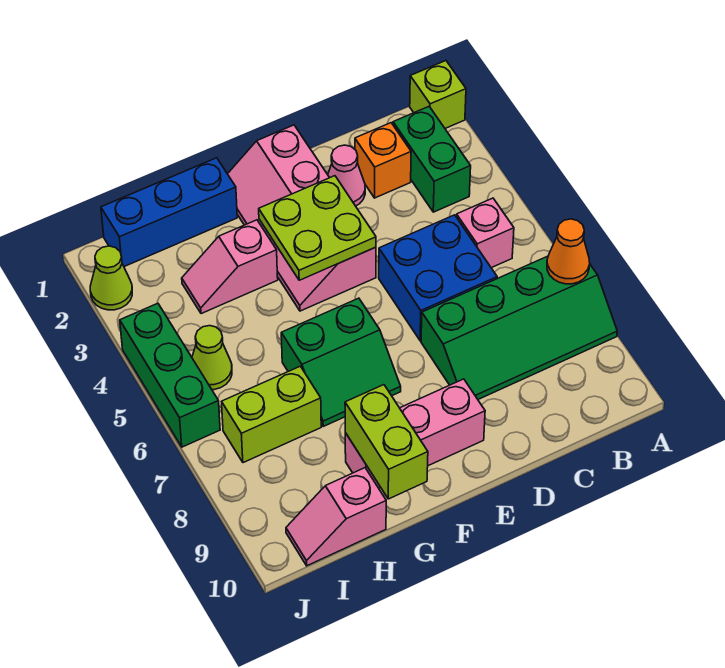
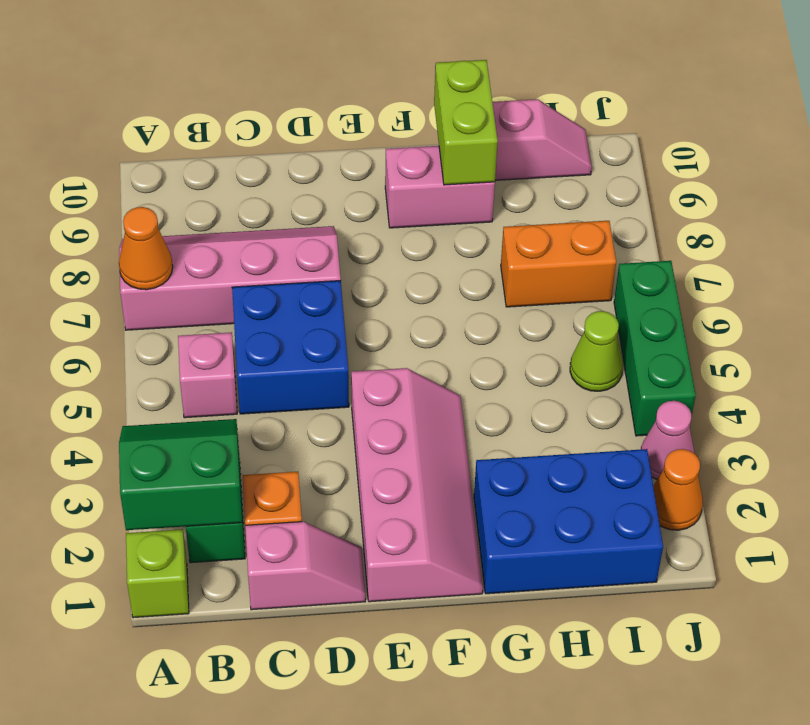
green 2x4 slope [421,256,617,399] -> pink 2x4 slope [119,226,341,330]
pink 1x1 cone [328,145,365,206] -> pink 1x1 cone moved to [641,401,694,479]
lime 2x2 plate [259,176,376,280] -> none
pink 1x3 brick [345,379,485,488] -> pink 1x2 brick [385,146,495,228]
green 2x2 slope [281,298,401,426] -> green 2x2 slope moved to [119,419,242,530]
blue 1x3 brick [101,158,237,267] -> blue 2x3 brick [474,449,663,594]
pink 1x2 slope [182,220,278,314] -> pink 1x2 slope moved to [245,522,365,610]
lime 1x2 brick [222,366,321,463] -> orange 1x2 brick [501,221,616,307]
lime 1x1 cone [90,246,132,310] -> orange 1x1 cone [653,449,703,530]

